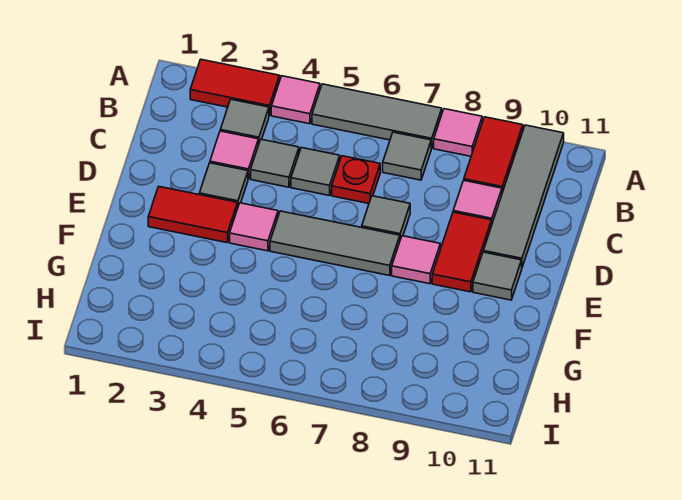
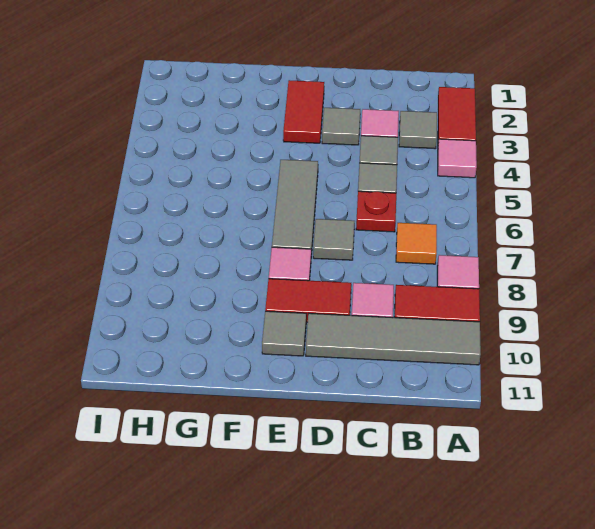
grey 1x3 tile [312,84,442,148] -> none
grey 1x1 tile [383,132,431,180] -> orange 1x1 tile [396,223,437,264]
pink 1x1 tile [230,203,278,251] -> none

